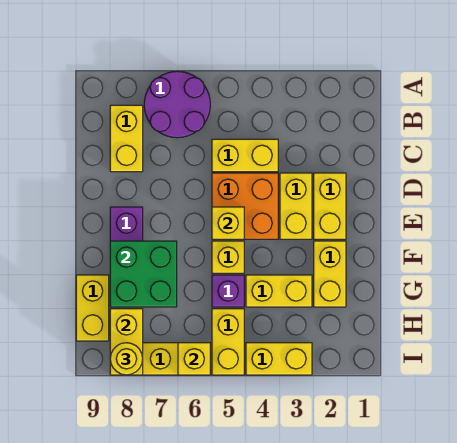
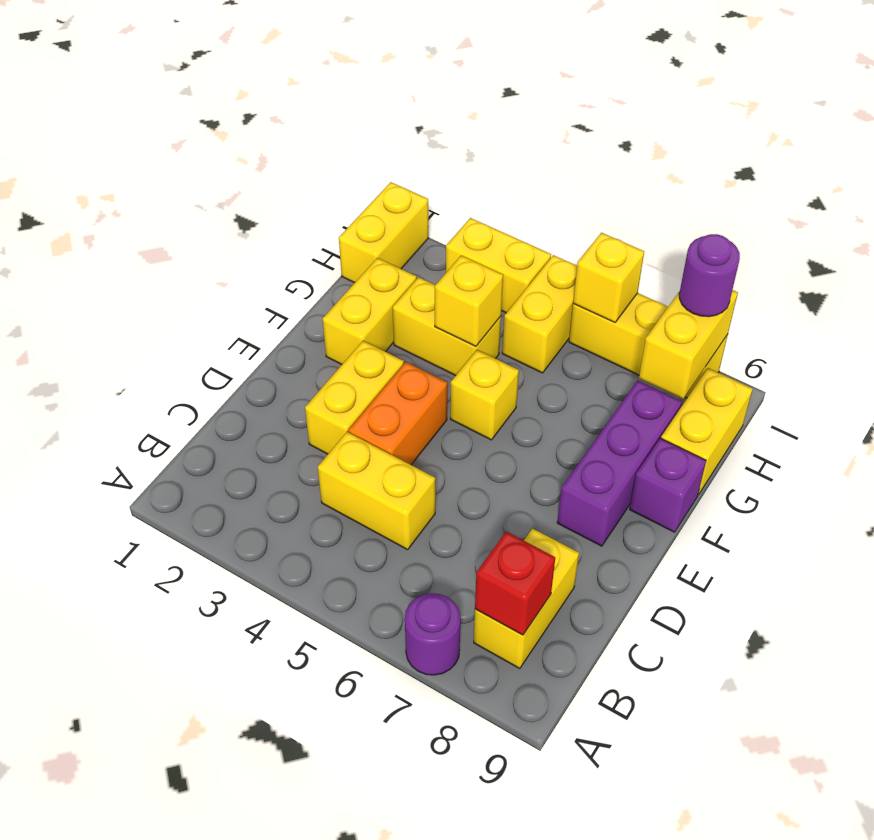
purple 2x2 round brick [144,71,210,138] -> purple 1x1 round brick [405,593,460,675]
none -> red 1x1 brick [475,532,555,635]
yellow 1x2 brick [314,173,346,239] -> yellow 1x2 brick moved to [339,182,428,283]
orange 2x2 brick [212,173,278,239] -> orange 1x2 brick [349,362,447,465]
yellow 1x1 brick [212,207,244,239] -> yellow 1x1 brick moved to [435,255,503,347]
green 2x2 brick [110,241,177,307] -> none
purple 1x1 brick [212,275,244,307] -> purple 1x1 brick moved to [630,438,706,532]
yellow 1x1 round brick [110,343,143,375] -> purple 1x1 round brick [679,234,740,317]

